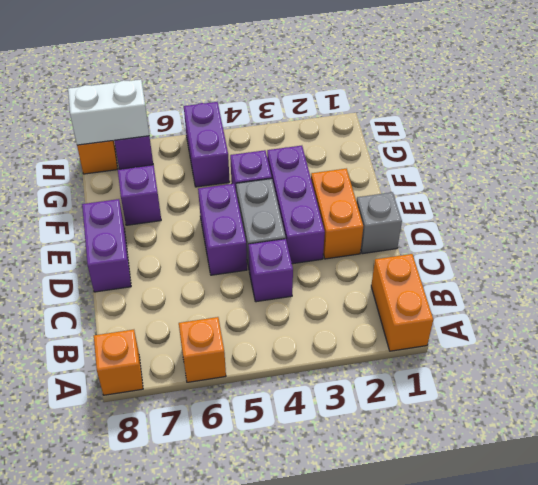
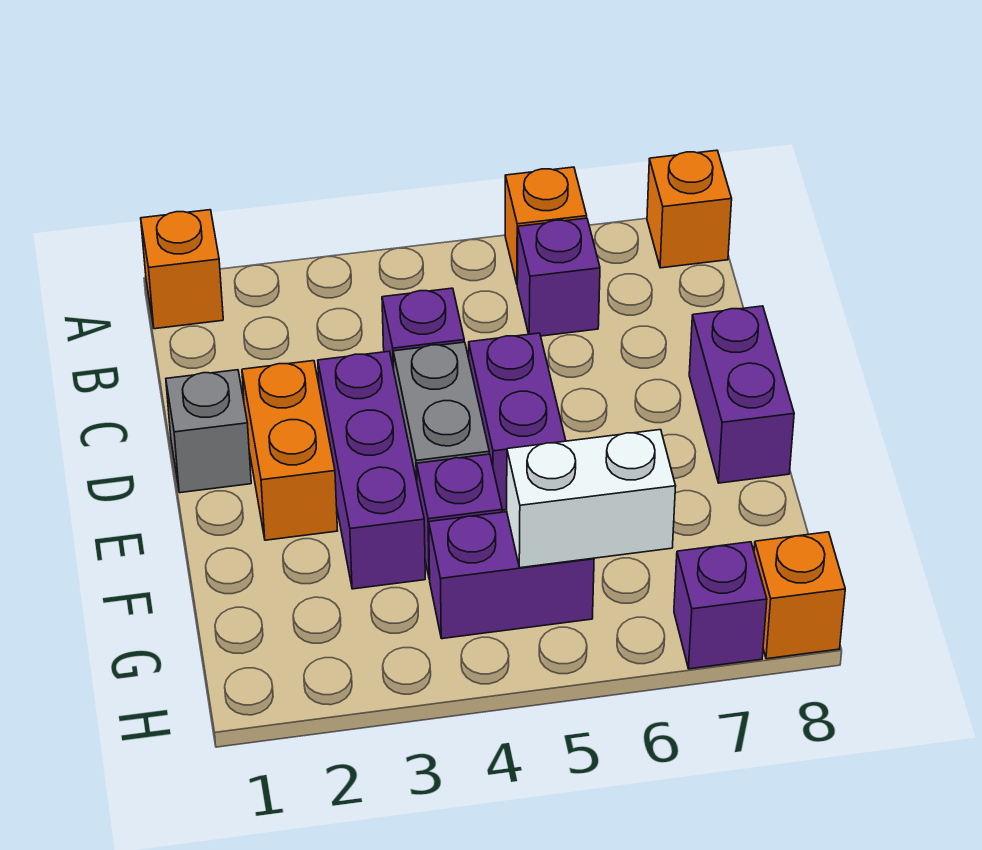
orange 1x2 brick [371,254,433,351] -> orange 1x1 brick [141,210,223,329]
purple 1x1 brick [118,165,161,225] -> purple 1x1 brick moved to [517,218,600,336]
purple 1x2 brick [184,102,230,187] -> purple 1x2 brick turned to [429,512,594,639]
white 1x2 brick [68,80,149,145] -> white 1x2 brick moved to [507,430,676,568]

